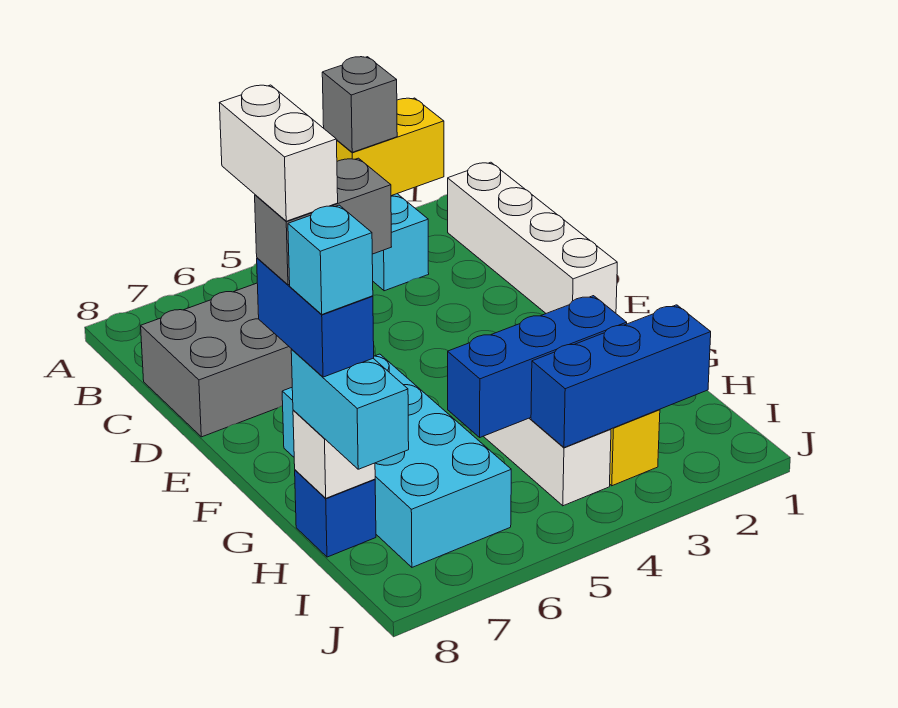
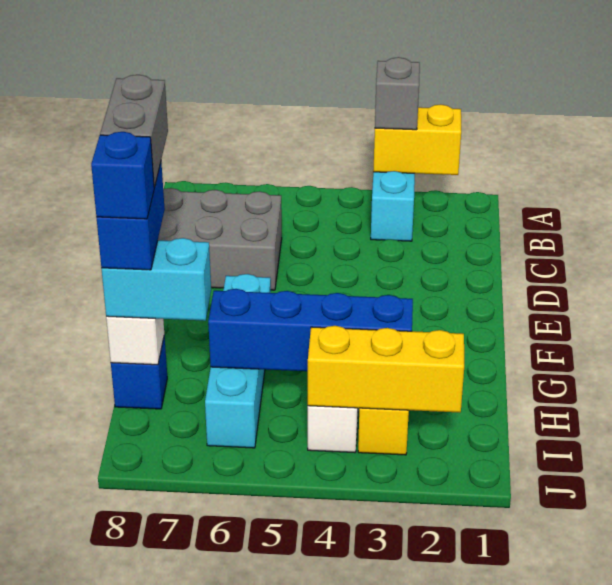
white 1x4 brick [448,162,617,313] -> none
cyan 2x4 brick [282,354,511,567] -> cyan 1x4 brick [205,274,271,448]
white 1x2 brick [220,85,338,221] -> none
grey 1x2 brick [255,158,391,285] -> grey 1x2 brick turned to [100,75,168,188]
blue 1x3 brick [448,296,627,437] -> blue 1x4 brick [208,289,413,371]
cyan 1x2 brick [291,350,409,469] -> cyan 1x2 brick turned to [101,238,211,321]
cyan 1x1 brick [288,205,373,314] -> blue 1x1 brick [91,132,154,219]
blue 1x3 brick [531,305,711,448] -> yellow 1x3 brick [308,326,464,413]

